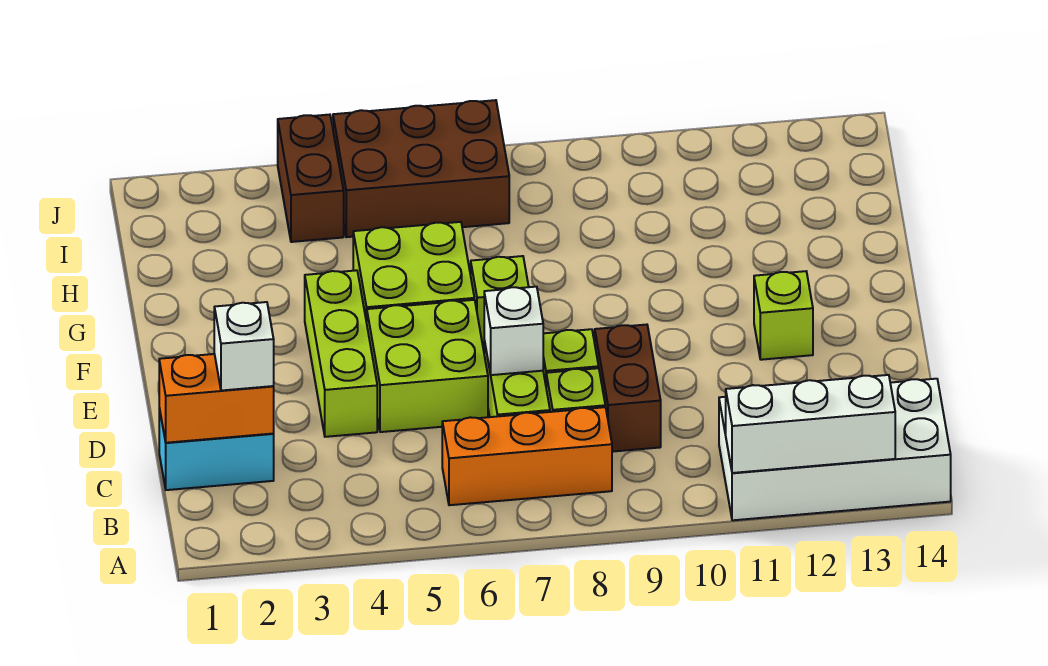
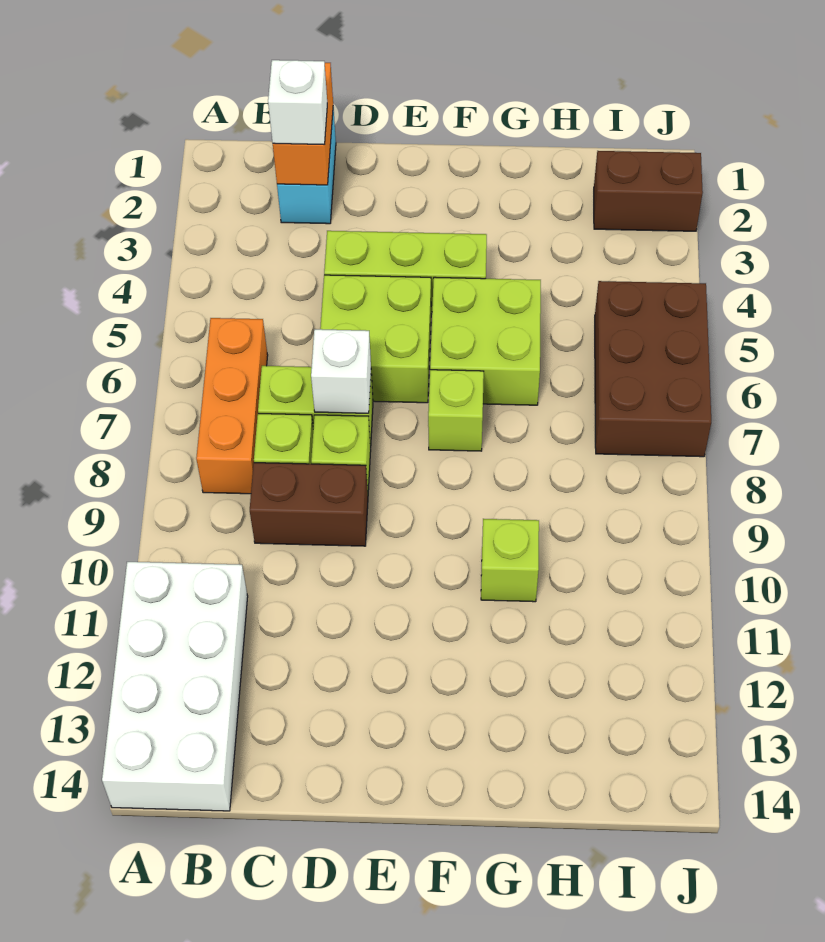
white 1x3 brick [726,375,895,473] -> none
lime 1x1 brick [754,271,813,360] -> lime 1x1 brick moved to [481,519,539,602]
brown 1x2 brick [278,115,344,242] -> brown 1x2 brick moved to [594,151,703,231]

